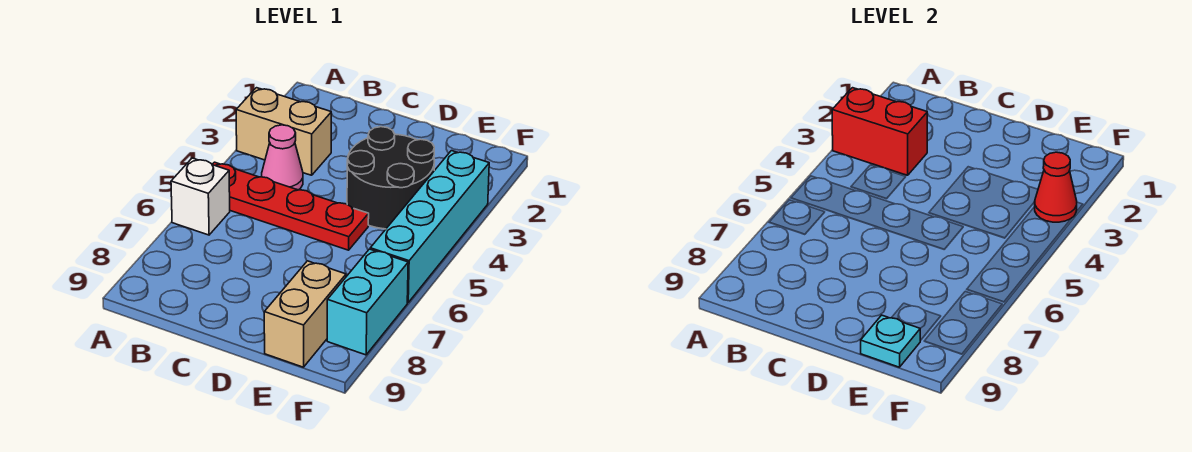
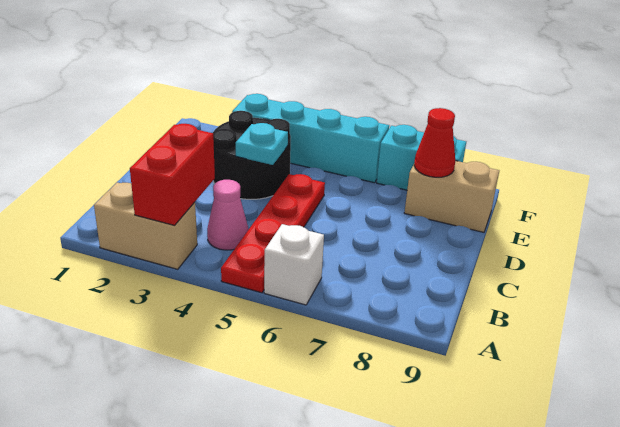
tan 1x2 brick [236,88,331,175] -> tan 1x2 brick turned to [94,182,197,269]
cyan 1x1 plate [861,315,920,367] -> cyan 1x1 plate moved to [236,123,288,165]
red 1x1 cone [1035,152,1077,222] -> red 1x1 cone moved to [414,108,455,177]

